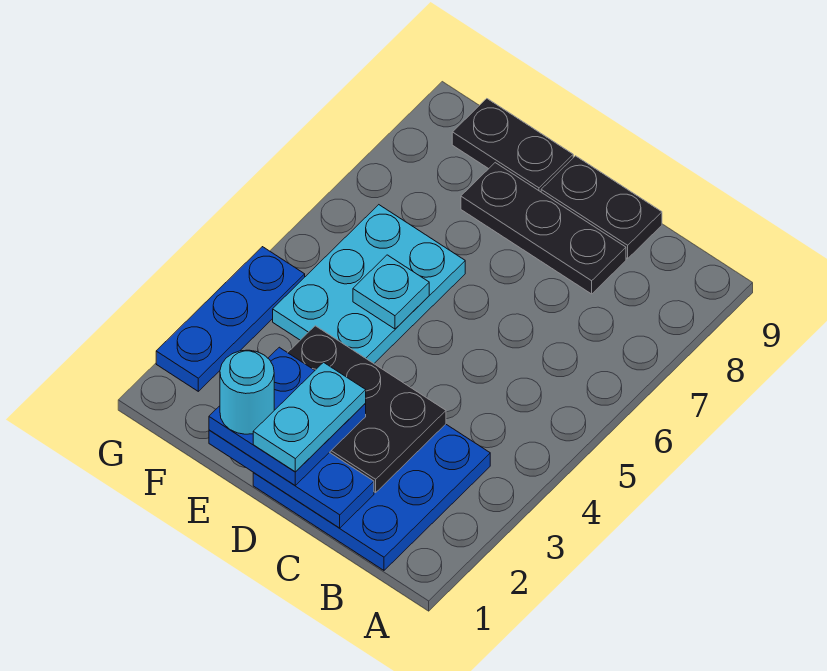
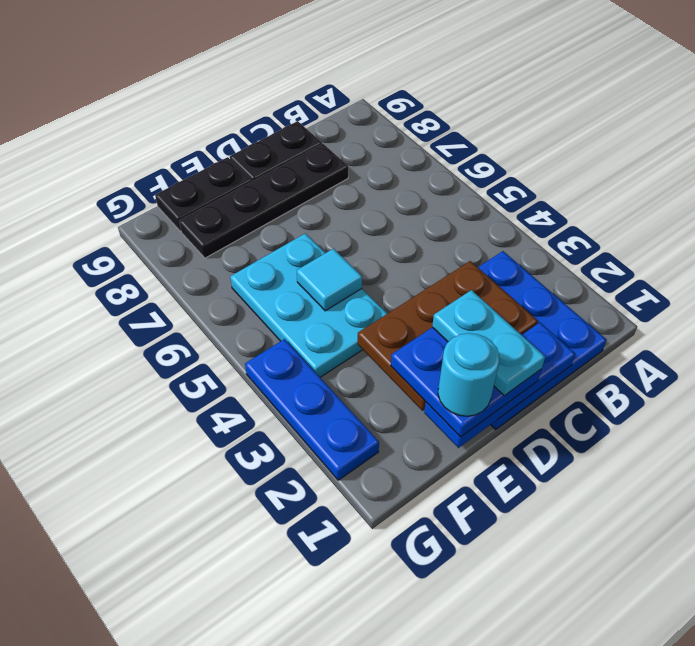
black 2x3 plate [288,326,446,492] -> brown 2x3 plate [358,261,538,411]
black 1x3 plate [461,163,626,294] -> black 1x4 plate [179,144,348,258]
cyan 1x1 plate [353,255,429,329] -> cyan 1x1 tile [297,249,362,311]

